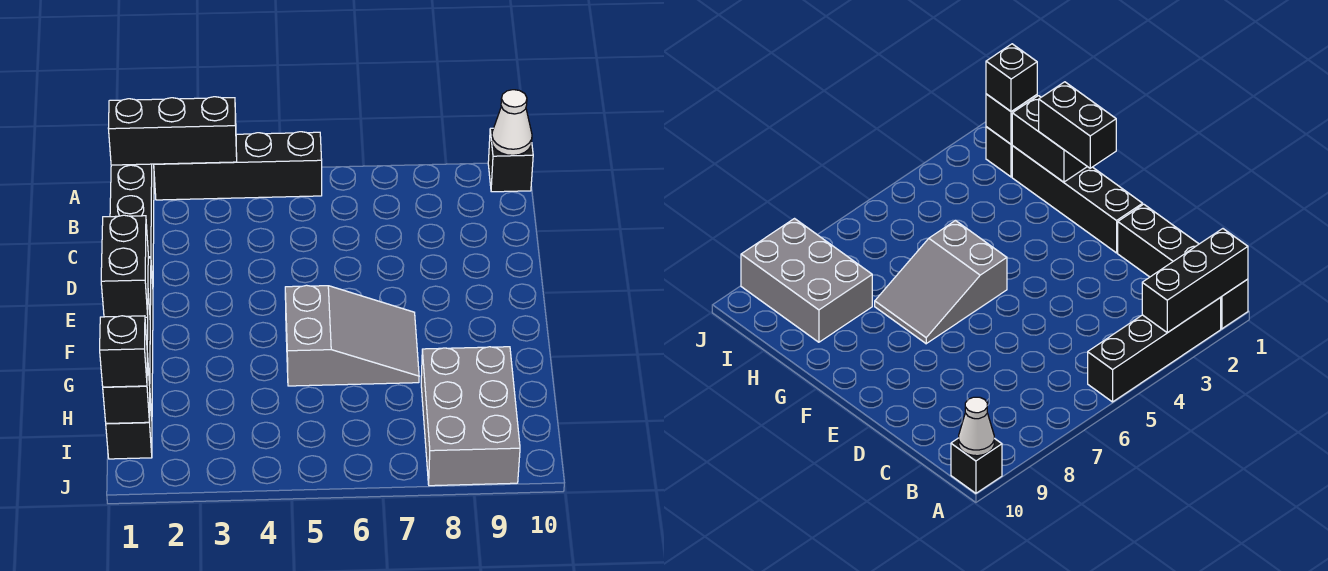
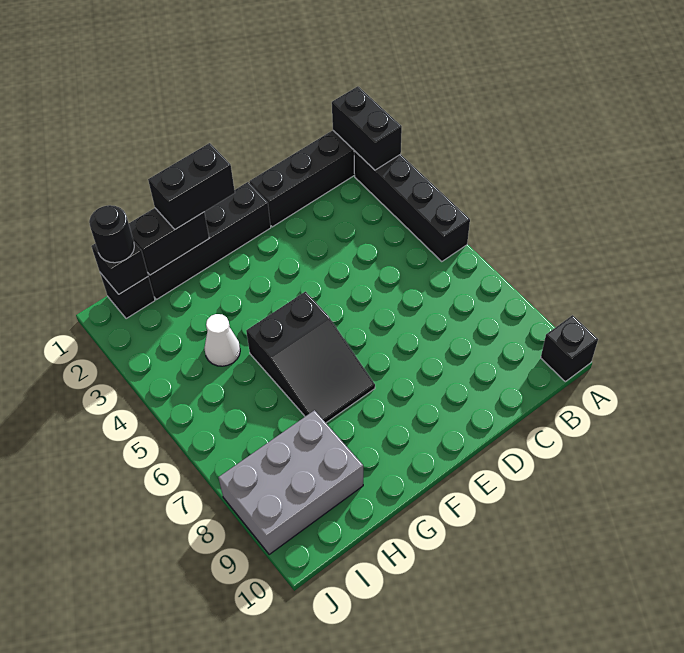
black 1x3 brick [108,97,237,165] -> black 1x2 brick [332,86,402,170]
white 1x1 cone [492,90,532,155] -> white 1x1 cone moved to [204,314,240,366]
grey 2x3 slope [285,285,419,386] -> black 2x3 slope [246,292,375,423]
black 1x1 brick [100,316,147,387] -> black 1x1 round brick [89,205,134,263]

